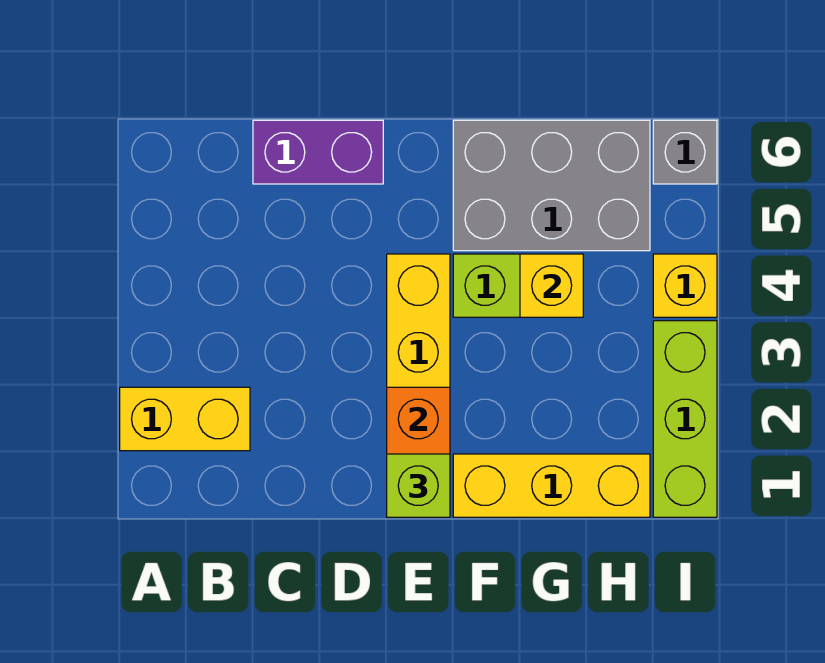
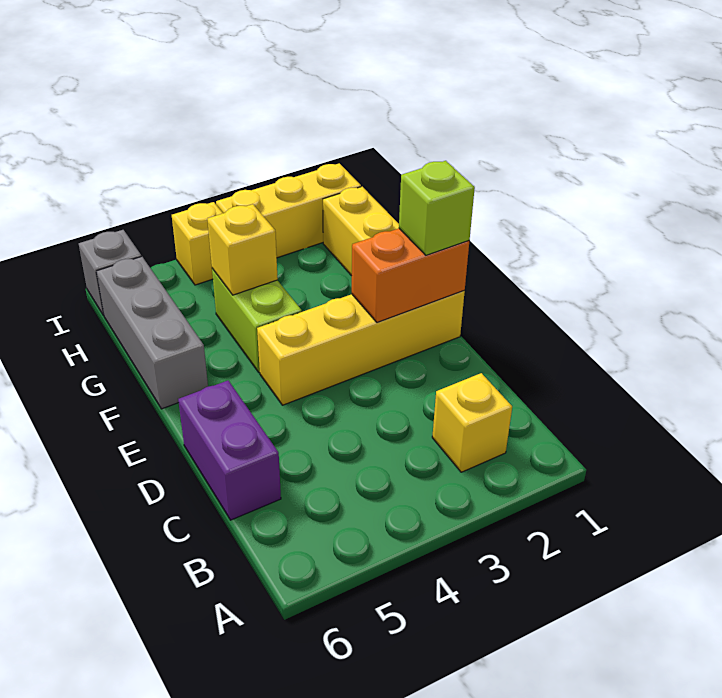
yellow 1x2 brick [120,387,250,451] -> yellow 1x1 brick [432,373,512,472]
grey 2x3 brick [453,120,650,251] -> grey 1x3 brick [96,256,208,409]
lime 1x3 brick [653,321,717,517] -> yellow 1x3 brick [216,163,361,258]

